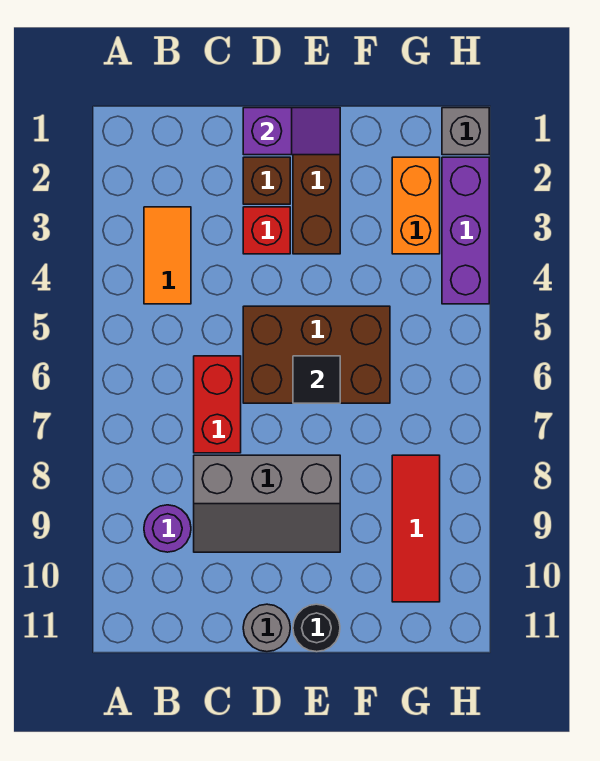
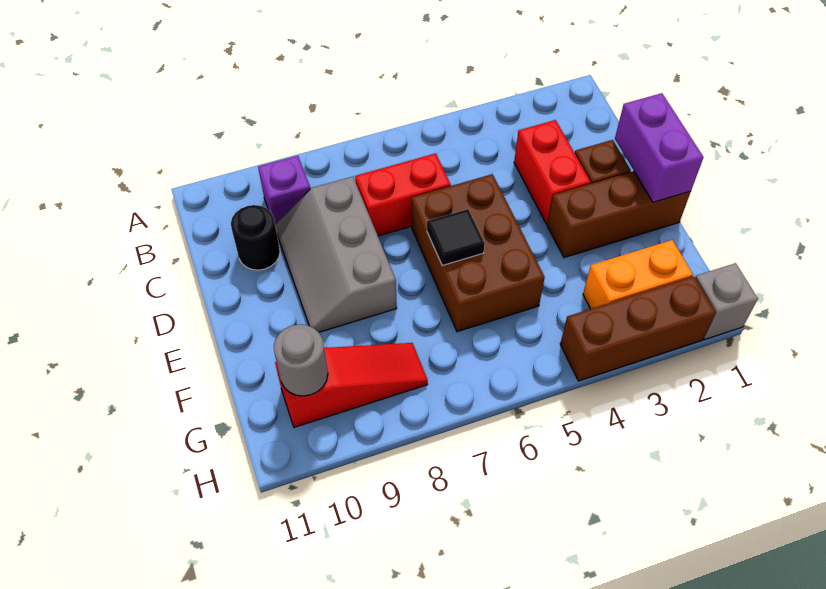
orange 1x2 tile [144,207,191,304] -> none
purple 1x1 round brick [144,505,191,552] -> purple 1x1 brick [258,156,310,224]
purple 1x2 slope [243,108,340,155] -> purple 1x2 brick [615,93,704,202]
red 1x1 brick [243,207,290,254] -> red 1x2 brick [514,120,591,224]
grey 1x1 round brick [243,604,290,652] -> grey 1x1 round brick moved to [274,324,328,396]
black 1x1 round brick [293,604,340,652] -> black 1x1 round brick moved to [231,205,280,270]
red 1x3 tile [392,455,440,602] -> red 1x3 slope [275,343,428,427]
purple 1x3 brick [442,157,489,304] -> brown 1x3 brick [560,276,716,381]

